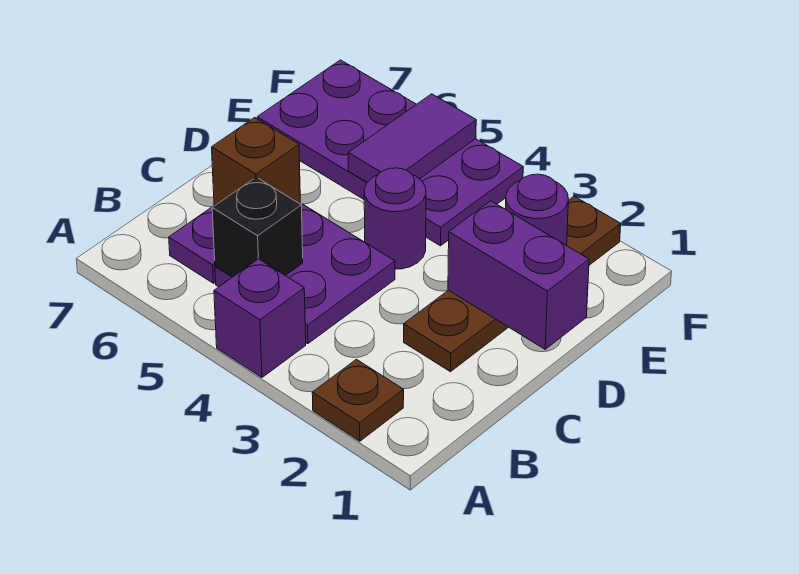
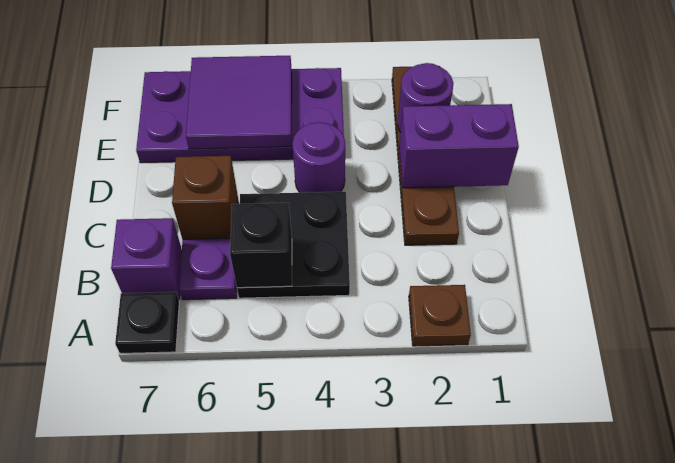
purple 1x1 brick [214,259,306,377] -> purple 1x1 brick moved to [111,218,182,299]
none -> black 1x1 plate [115,292,179,353]
purple 2x2 plate [215,204,395,344] -> black 2x2 plate [237,192,350,298]
purple 1x2 tile [348,94,476,182] -> purple 2x2 tile [186,56,292,149]

